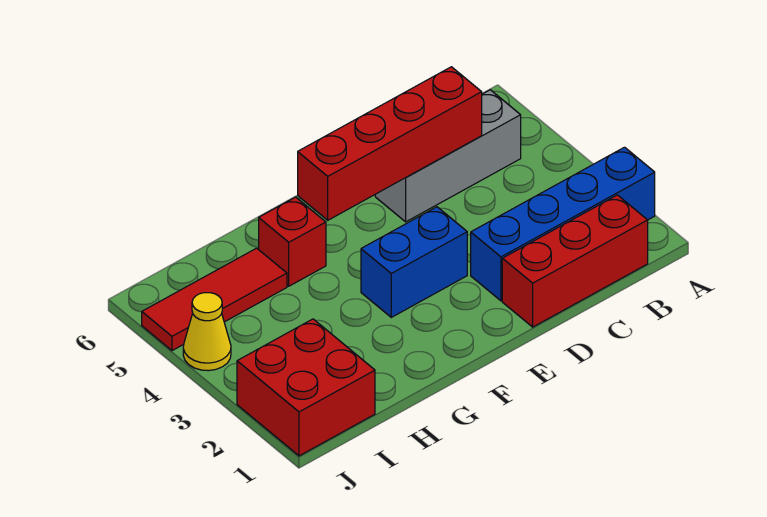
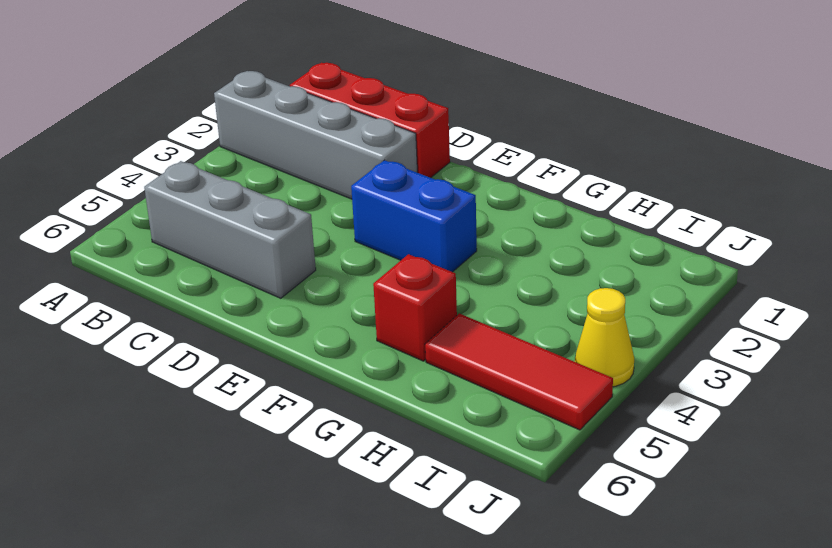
blue 1x4 brick [471,147,655,301] -> grey 1x4 brick [214,71,417,199]
red 1x4 brick [298,67,482,220] -> none
red 2x2 brick [237,319,375,456] -> none

